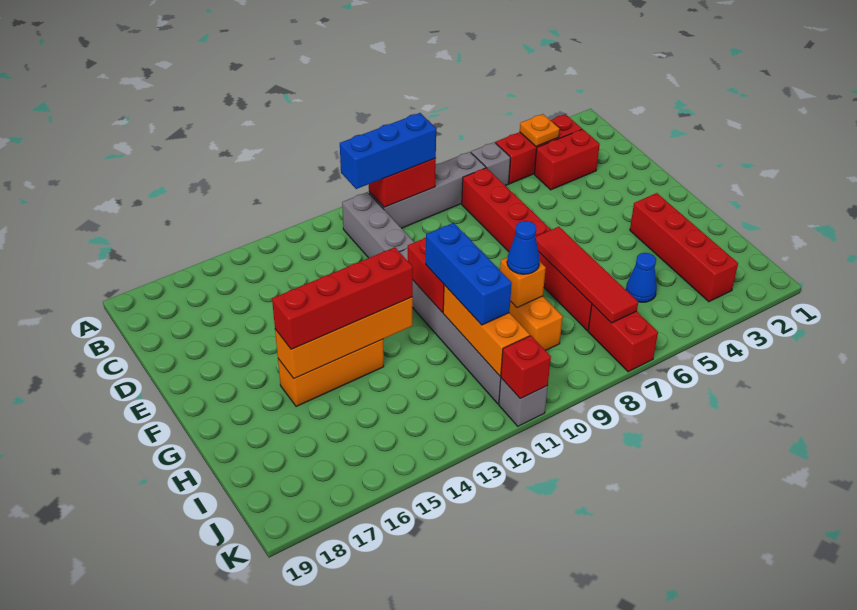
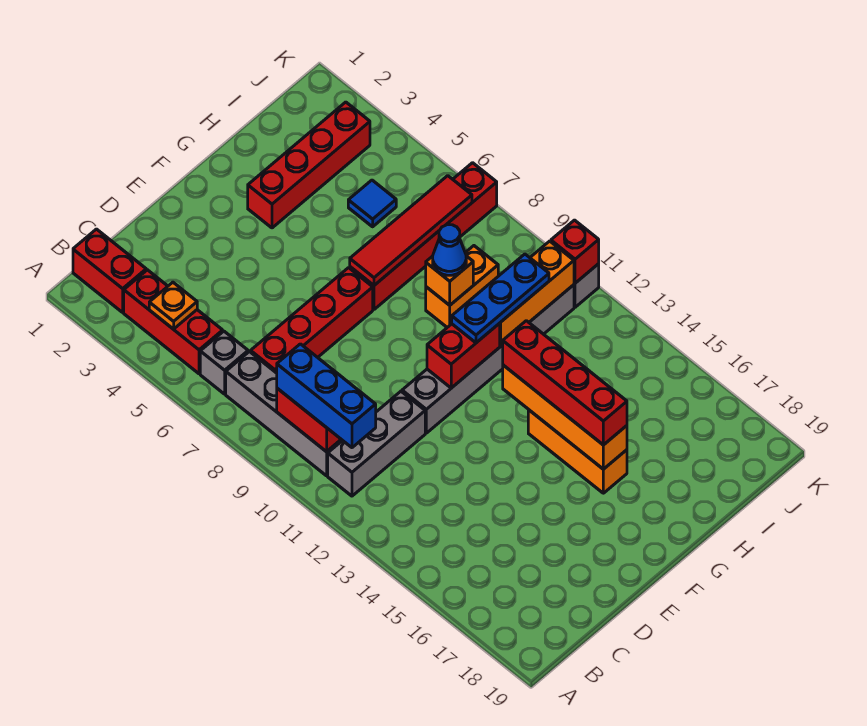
red 1x2 brick [534,129,600,190] -> red 1x2 brick moved to [73,229,146,312]
blue 1x3 brick [426,223,512,325] -> blue 1x3 plate [452,254,549,343]
blue 1x1 cone [626,253,657,302] -> blue 1x1 tile [348,180,396,227]

